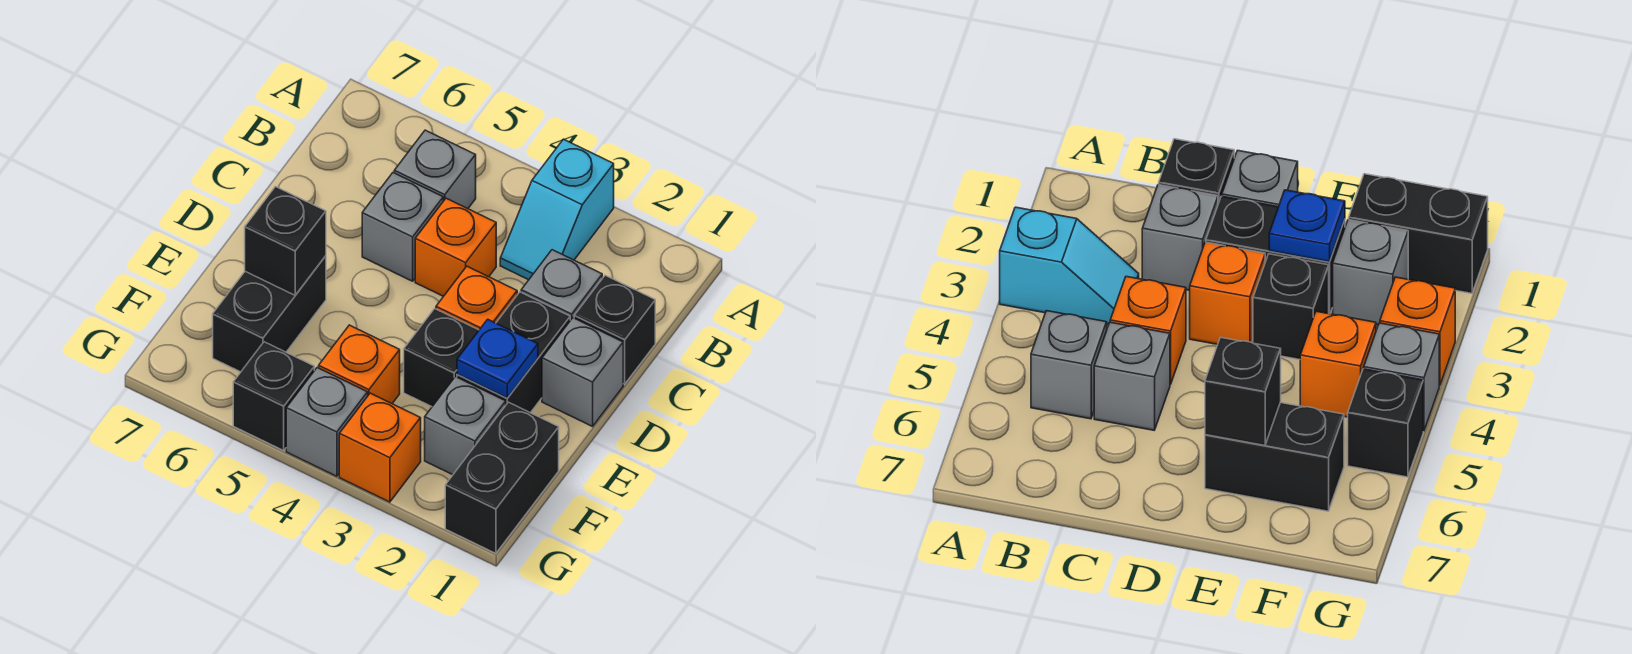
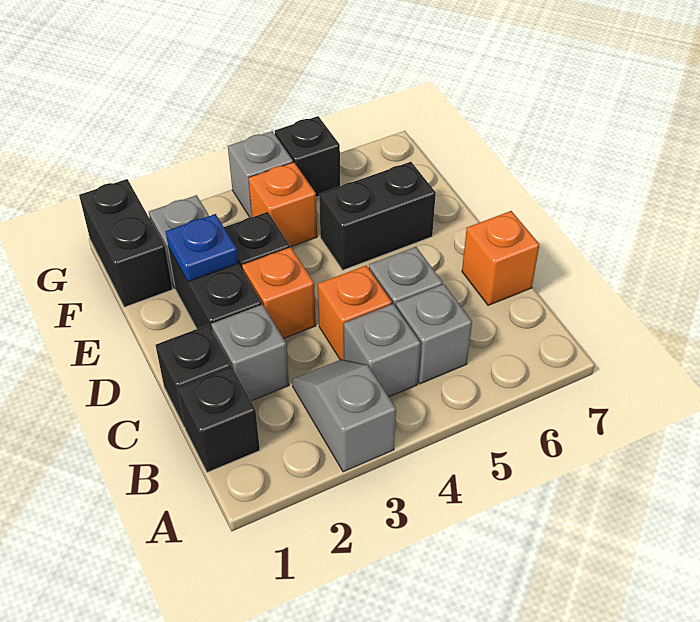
cyan 1x2 slope [500,139,614,280] -> grey 1x2 slope [292,359,396,472]
grey 1x1 brick [542,318,623,426] -> grey 1x1 brick moved to [344,304,420,397]
black 1x2 brick [213,256,326,372] -> black 1x2 brick turned to [319,162,436,270]
black 1x1 brick [245,187,326,295] -> black 1x1 brick moved to [177,367,260,472]
orange 1x1 brick [339,393,421,502] -> orange 1x1 brick moved to [462,211,540,305]

